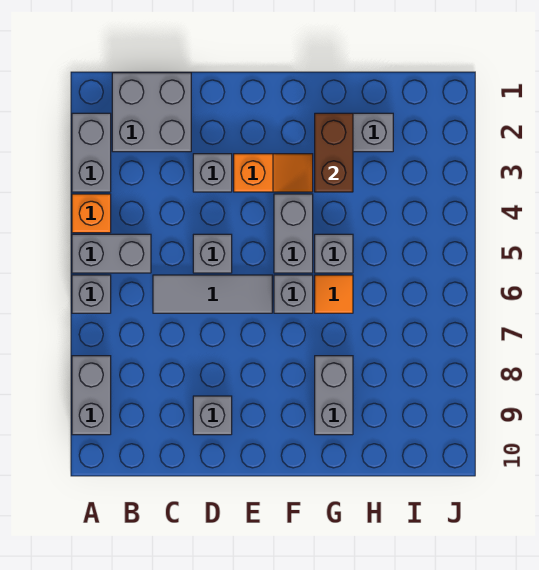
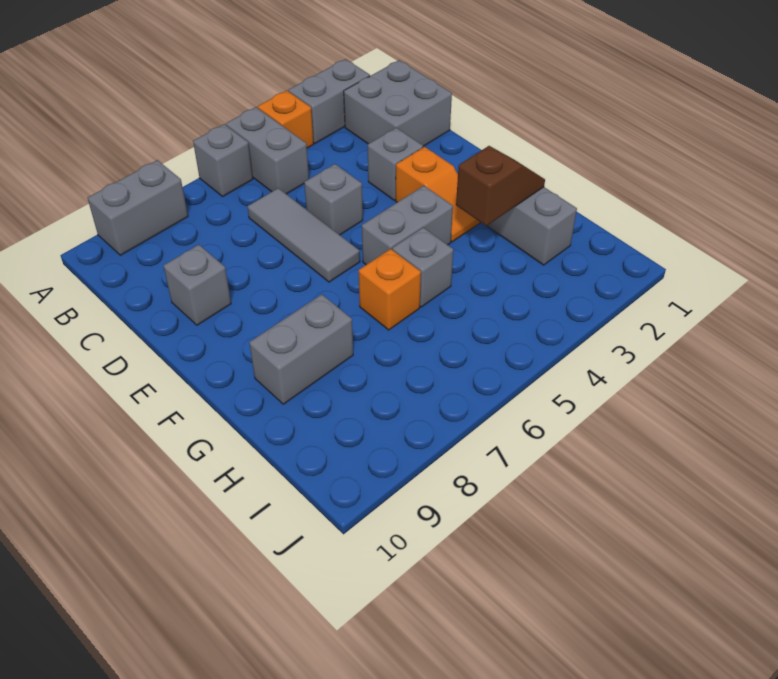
grey 1x1 brick [274,275,313,313] -> none
brown 1x2 brick [315,113,353,192] -> brown 1x2 slope [456,146,545,226]
orange 1x1 tile [315,275,353,313] -> orange 1x1 brick [359,249,421,330]

